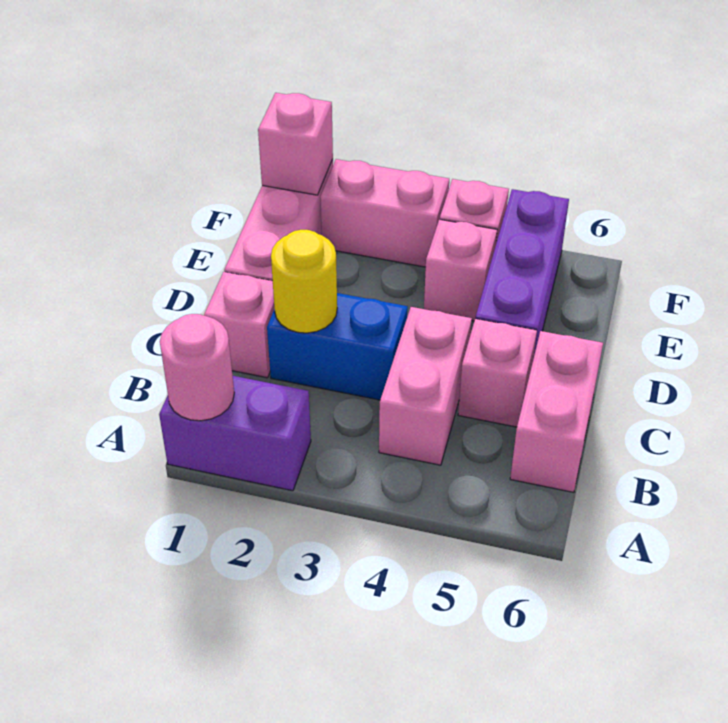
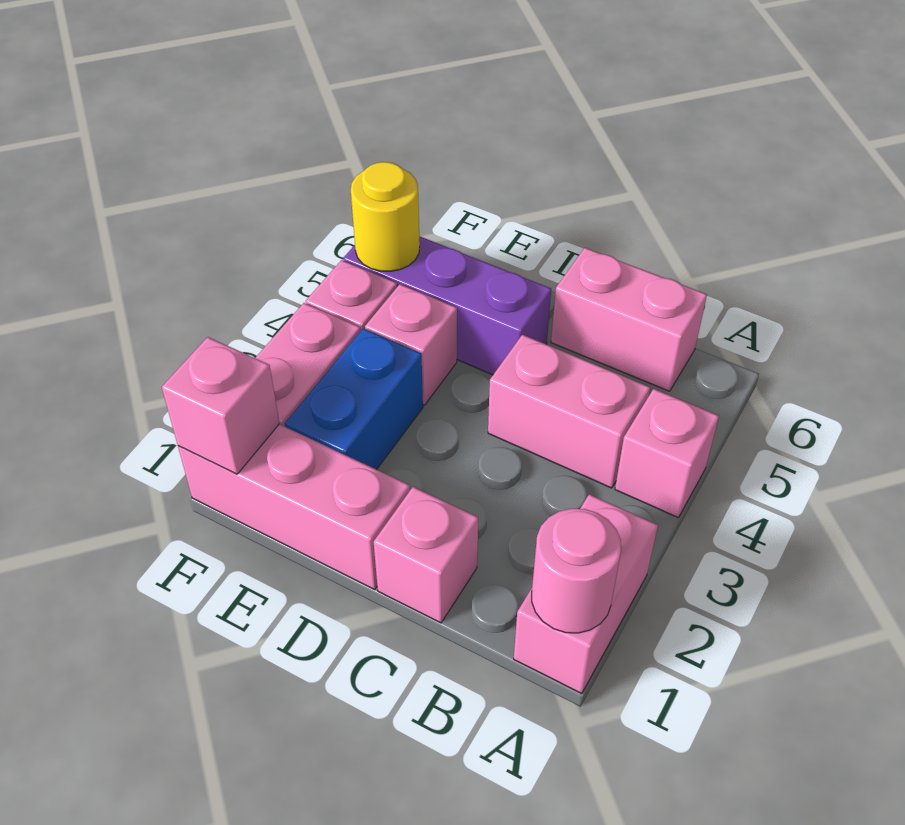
purple 1x2 brick [159,376,311,491] -> pink 1x2 brick [514,494,658,694]
blue 1x2 brick [267,293,408,400] -> blue 1x2 brick moved to [285,329,423,470]
yellow 1x1 round brick [271,230,337,333] -> yellow 1x1 round brick moved to [351,162,420,271]
pink 1x1 brick [458,319,537,427] -> pink 1x1 brick moved to [615,389,719,518]

